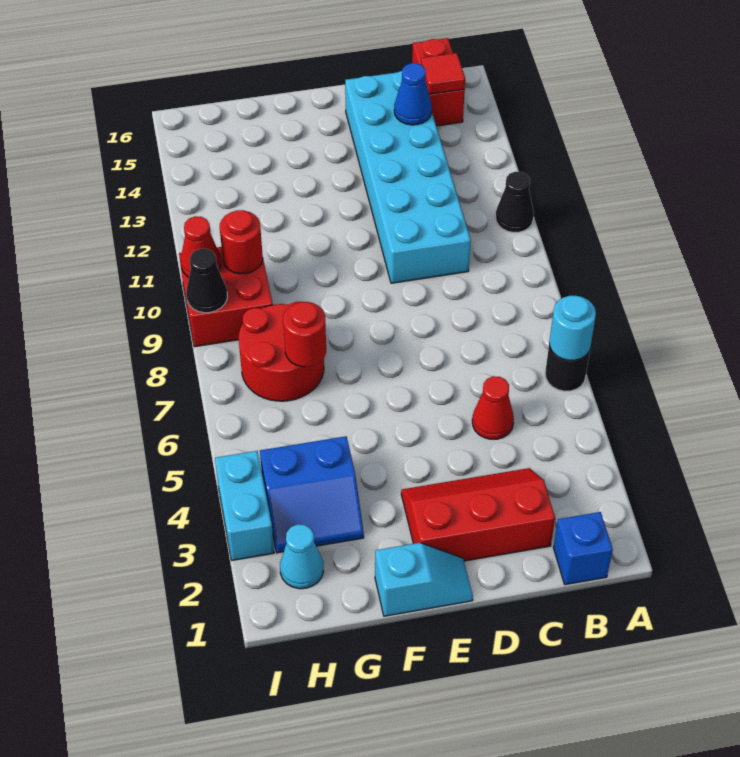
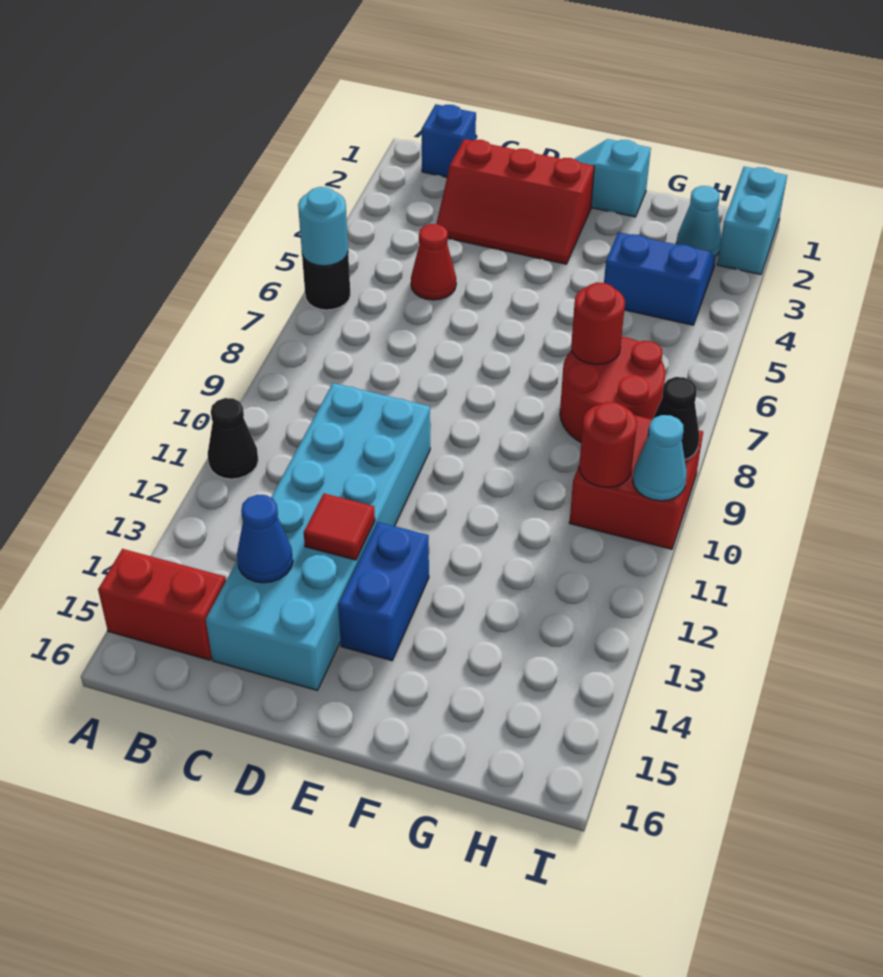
red 1x2 brick [412,38,465,126] -> red 1x2 brick turned to [98,549,226,660]
red 1x1 tile [421,53,465,94] -> red 1x1 tile moved to [304,493,375,560]
none -> blue 1x2 brick [338,522,429,661]
cyan 1x2 brick [215,451,274,560] -> cyan 1x2 brick moved to [717,167,787,275]
red 1x1 cone [181,216,221,277] -> cyan 1x1 cone [633,415,687,501]

